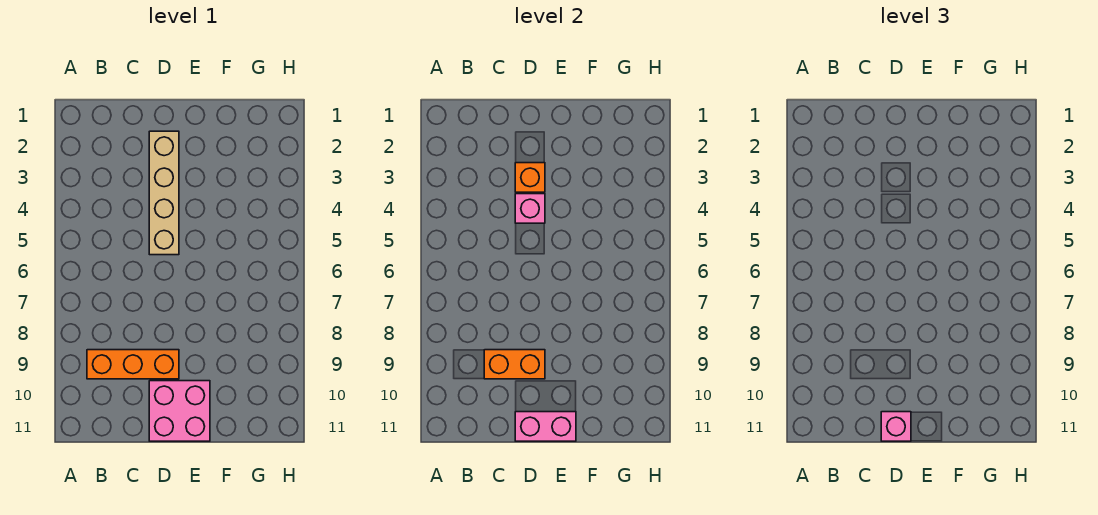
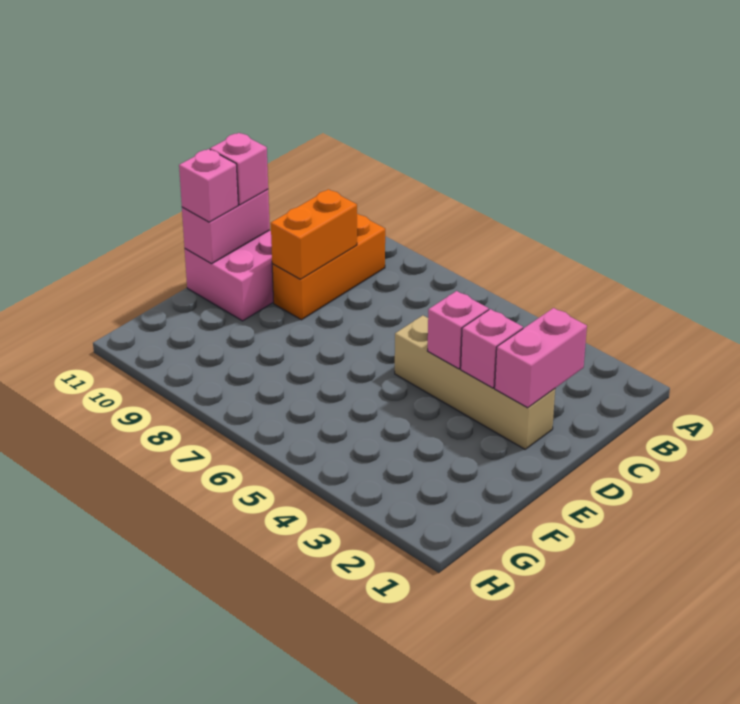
none -> pink 1x2 brick [495,308,587,408]
orange 1x1 brick [515,163,545,192] -> pink 1x1 brick [461,309,523,388]
none -> pink 1x1 brick [179,149,238,222]

